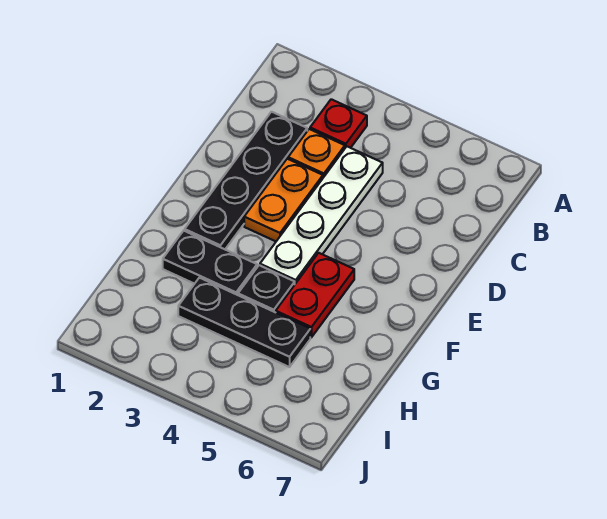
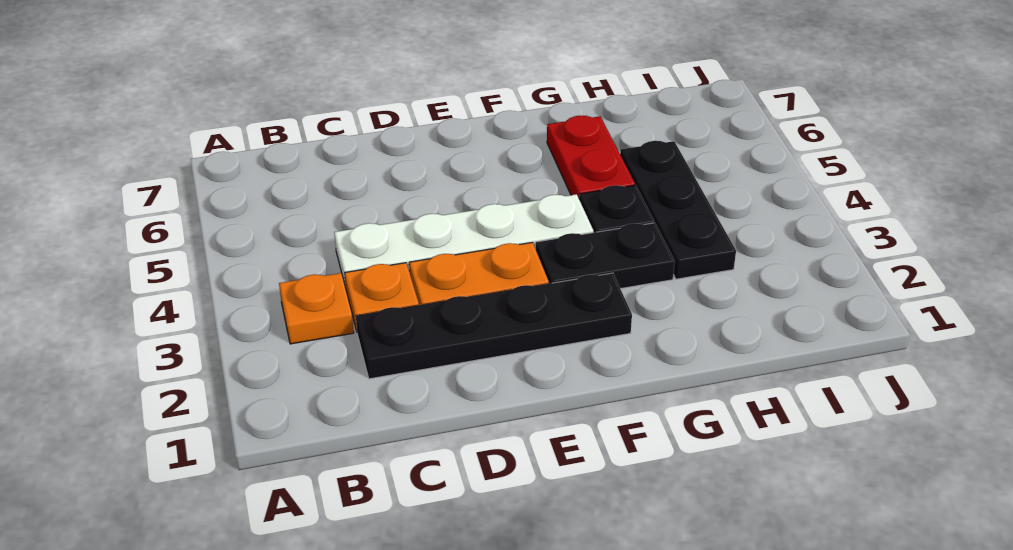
red 1x1 plate [310,99,367,148] -> orange 1x1 plate [279,273,354,344]
red 1x2 plate [276,253,354,337] -> red 1x2 plate turned to [547,115,635,198]
black 1x2 plate [163,231,257,295] -> black 1x2 plate turned to [536,223,675,289]

